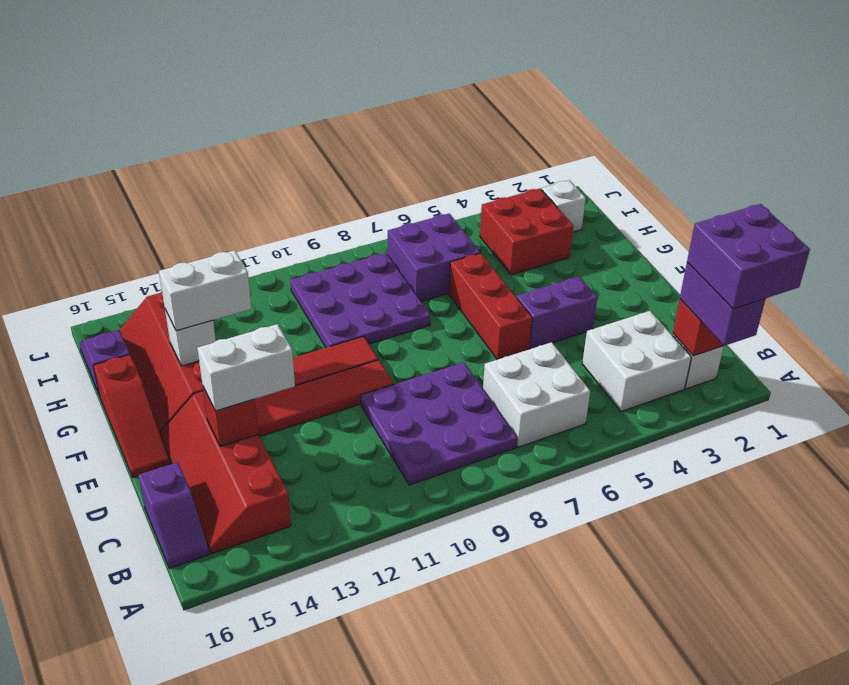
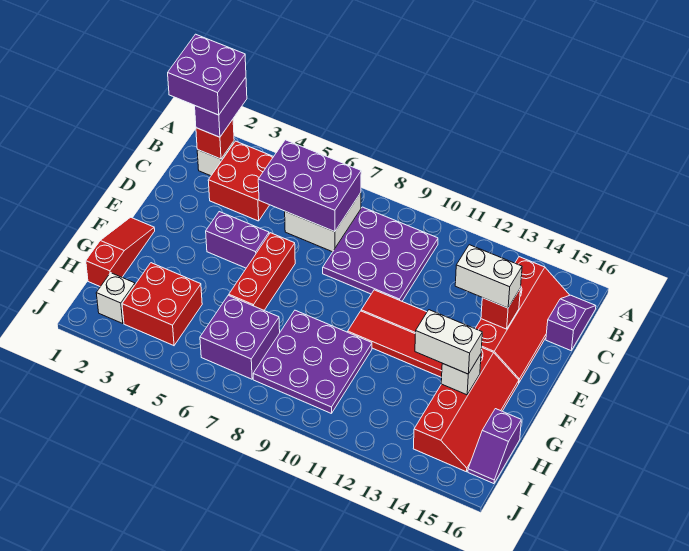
white 2x2 brick [582,311,691,411] -> red 2x2 brick [208,141,273,221]
none -> purple 2x3 brick [258,140,361,232]
red 1x3 slope [93,355,170,477] -> red 1x3 slope moved to [86,217,155,287]

